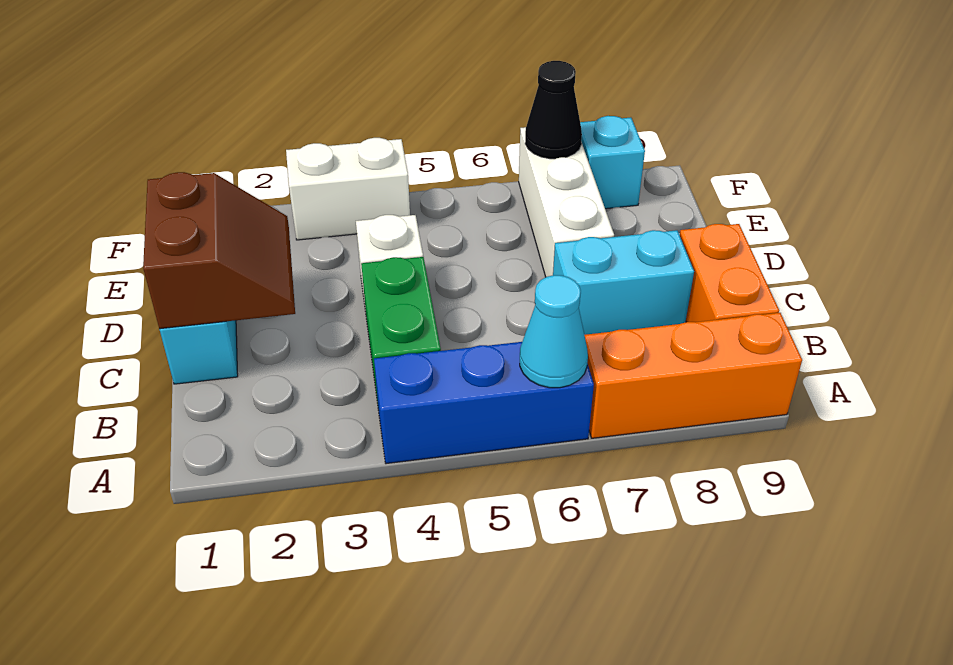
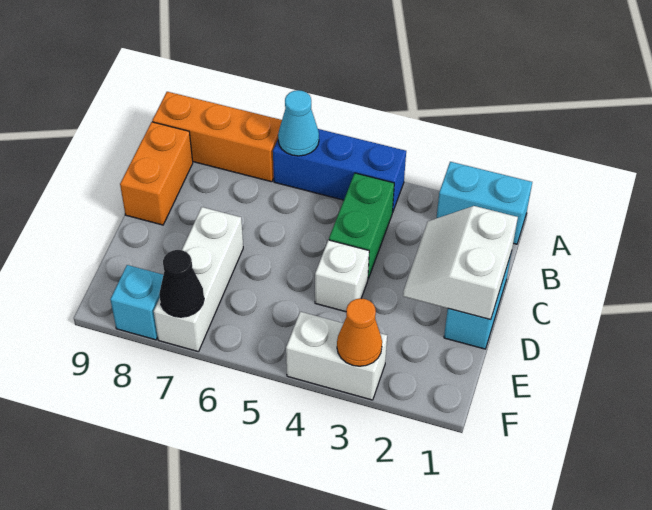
brown 2x2 slope [143,172,295,329] -> white 2x2 slope [403,206,518,320]
cyan 1x2 brick [553,230,694,335] -> cyan 1x2 brick moved to [437,162,532,244]
none -> orange 1x1 cone [337,298,382,366]

